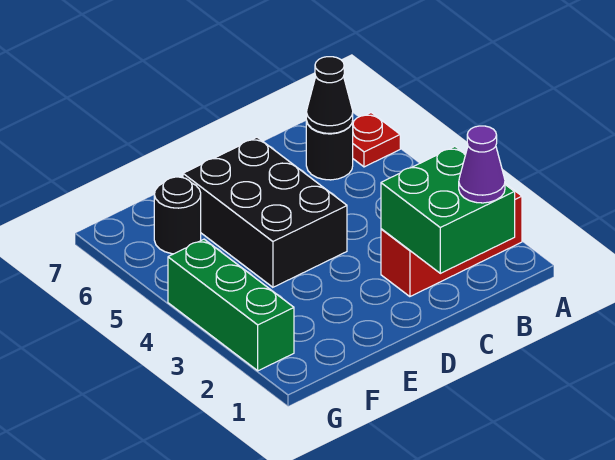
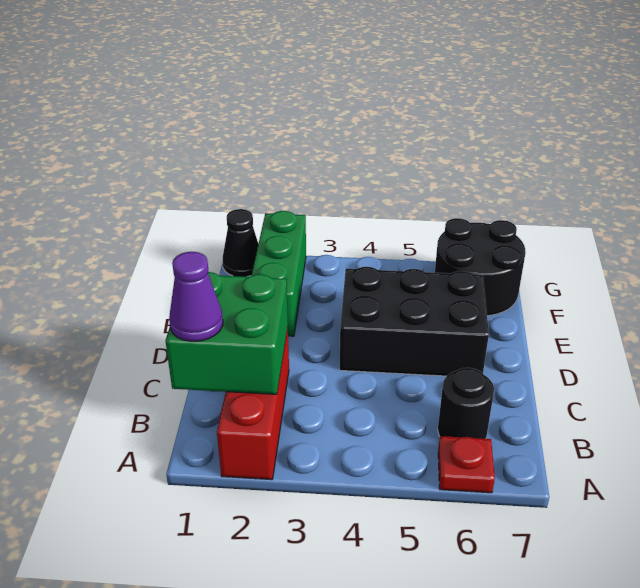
black 1x1 cone [306,57,353,134] -> black 1x1 cone moved to [223,209,258,277]
black 1x1 round brick [154,177,201,254] -> black 2x2 round brick [435,218,526,316]
green 1x3 brick [168,239,294,371] -> green 1x3 brick turned to [252,211,306,336]

